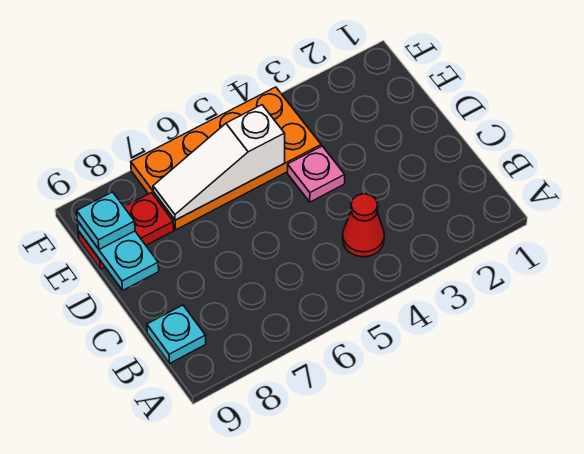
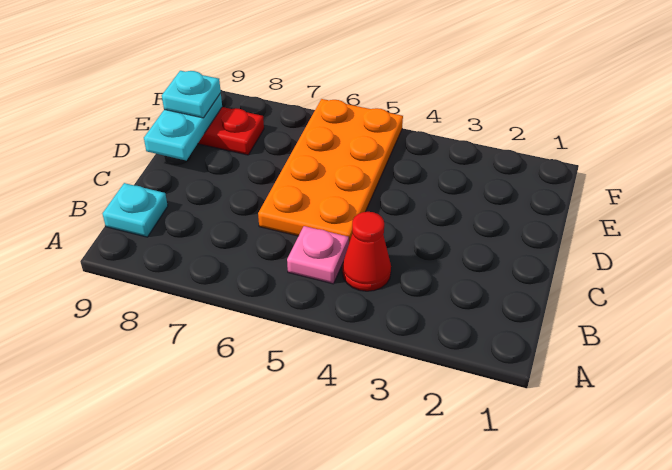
pink 1x1 plate [288,146,345,202] -> pink 1x1 plate moved to [287,226,349,284]
orange 2x4 plate [131,87,321,230] -> orange 2x4 plate turned to [258,99,403,242]
white 1x3 slope [153,105,285,220] -> none

